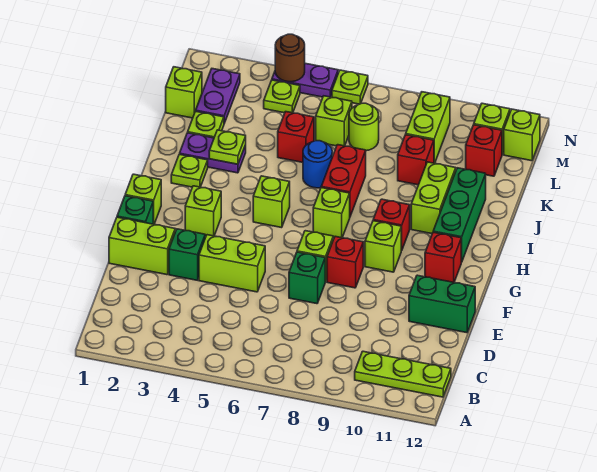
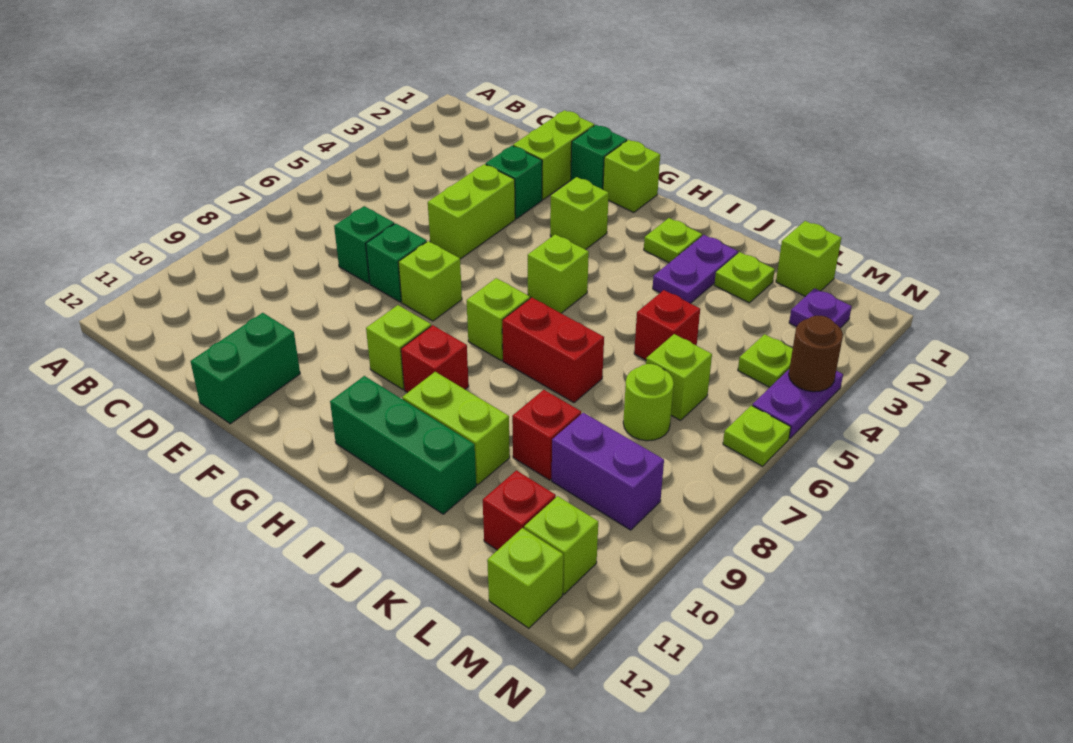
lime 1x3 plate [355,351,451,397] -> none
none -> green 1x1 brick [334,206,394,284]
red 1x1 brick [327,236,363,288] -> none
red 1x1 brick [425,232,461,282] -> none
lime 1x1 plate [209,130,246,164] -> none
blue 1x1 round brick [303,141,332,188] -> none
purple 1x2 plate [196,69,240,123] -> purple 1x1 plate [789,288,852,328]
lime 1x2 brick [406,92,450,163] -> purple 1x2 brick [552,413,664,530]

